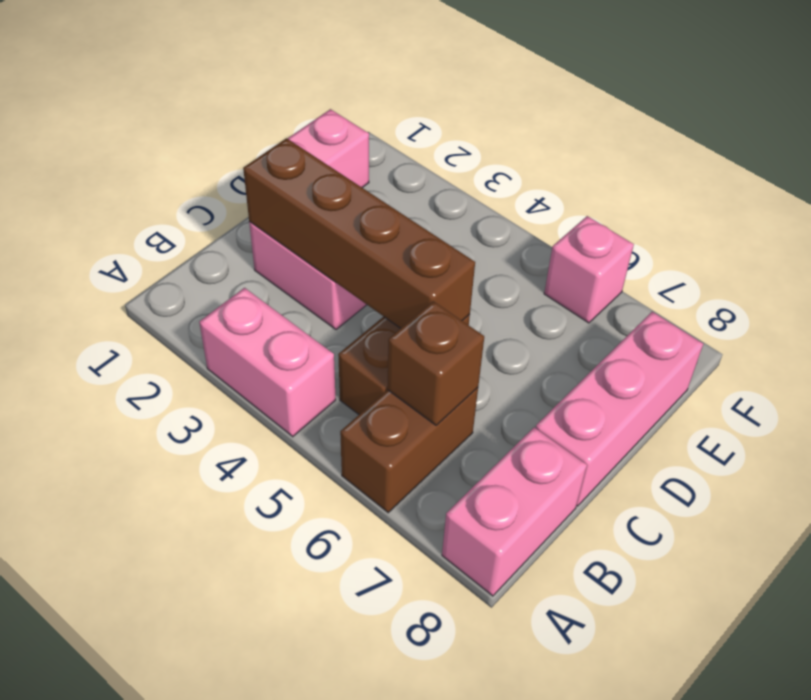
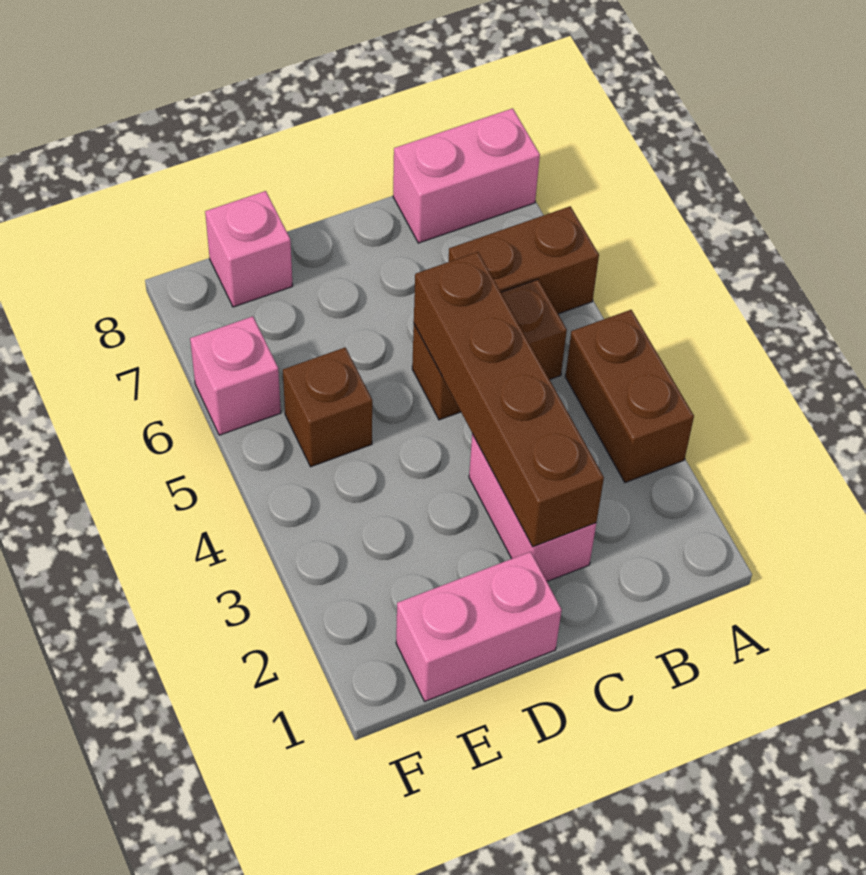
pink 1x2 brick [199,288,336,437] -> brown 1x2 brick [565,310,694,483]
brown 1x1 brick [387,301,484,425] -> brown 1x1 brick moved to [283,348,372,467]
pink 1x3 brick [536,312,703,506] -> pink 1x1 brick [205,191,293,307]

